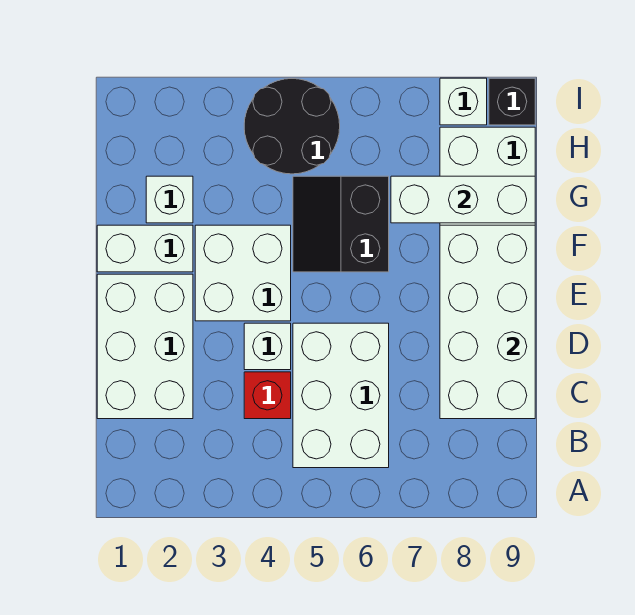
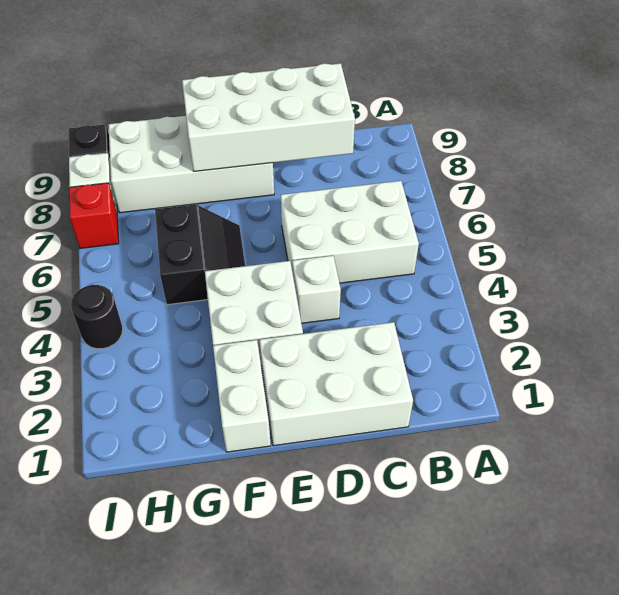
red 1x1 brick [244,372,291,419] -> red 1x1 brick moved to [69,183,119,248]
black 2x2 slope [293,176,389,272] -> black 2x2 slope turned to [155,204,245,305]
white 1x1 brick [146,176,193,223] -> none
white 1x3 brick [391,176,535,223] -> none
black 2x2 round brick [244,79,340,174] -> black 1x1 round brick [71,285,123,349]

